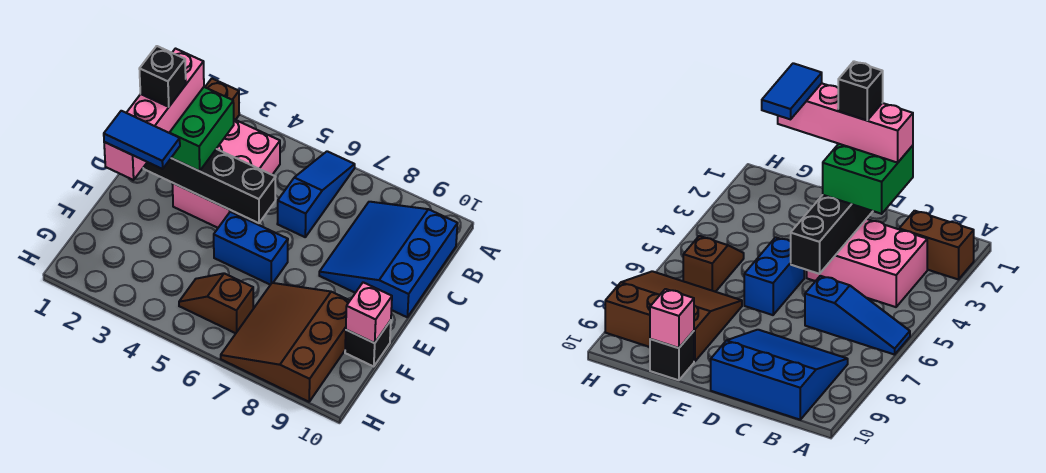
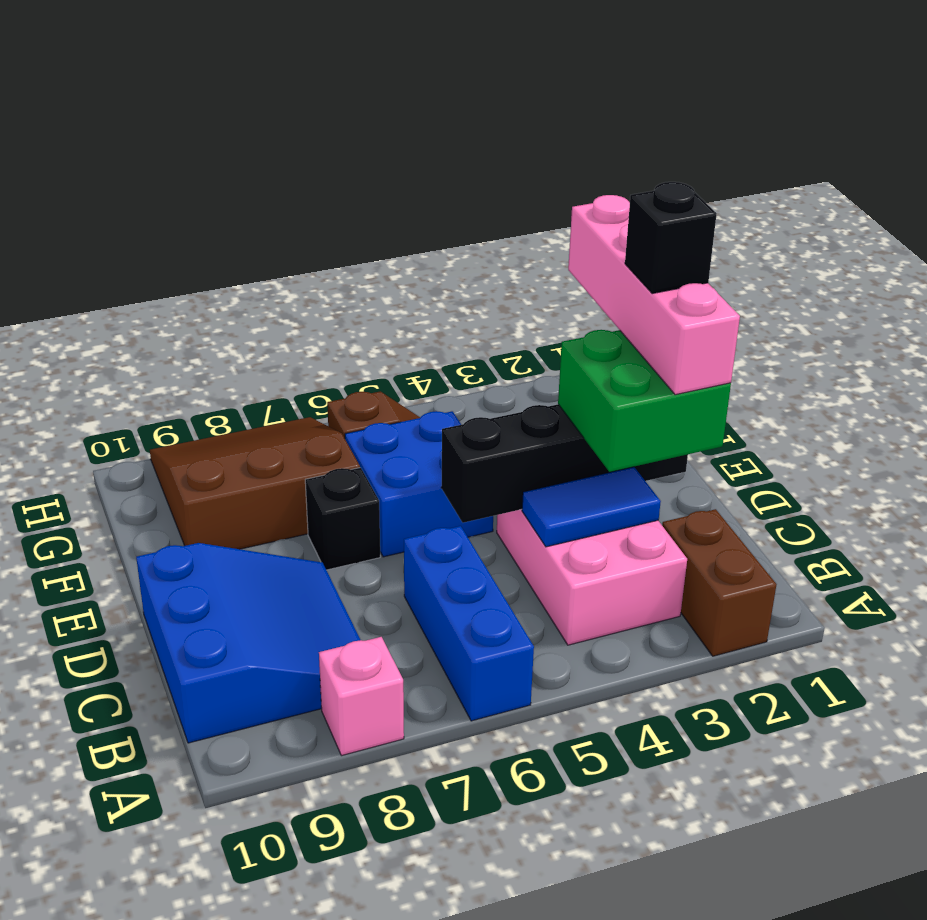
blue 1x3 slope [277,151,355,237] -> blue 1x3 brick [404,526,534,721]
blue 1x2 brick [214,212,288,285] -> blue 2x2 brick [345,411,493,557]
blue 1x2 tile [104,111,180,169] -> blue 1x2 tile moved to [522,467,661,547]
brown 3x3 slope [221,283,350,402] -> brown 3x3 slope turned to [150,417,360,549]
black 1x1 brick [345,320,391,367] -> black 1x1 brick moved to [305,468,380,570]
pink 1x1 brick [346,282,392,343] -> pink 1x1 brick moved to [319,637,404,756]

